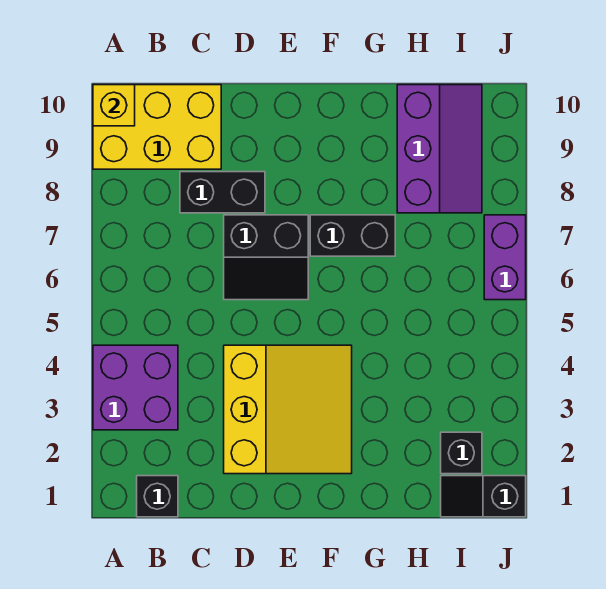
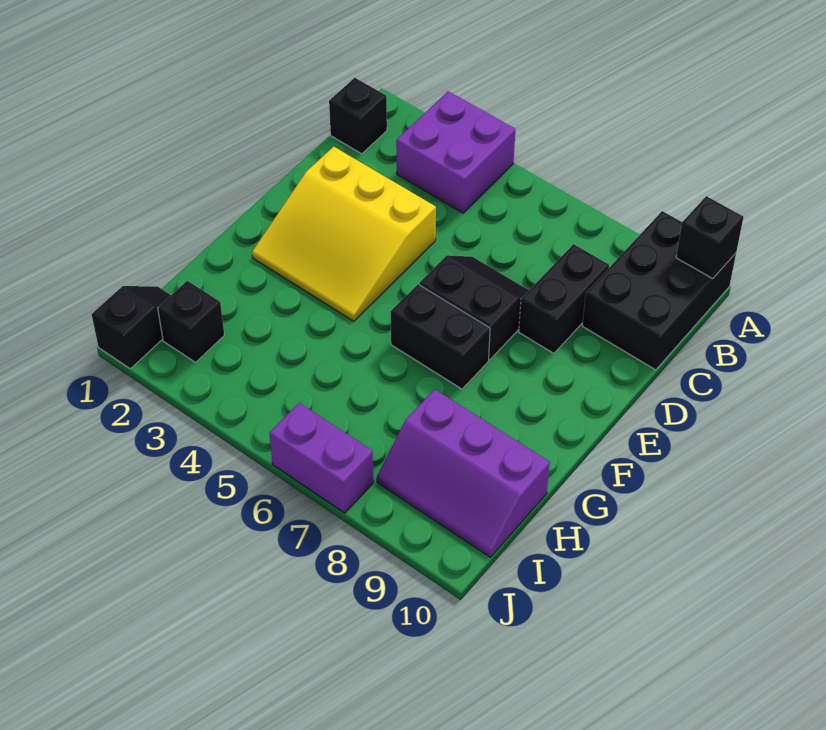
yellow 2x3 brick [93,85,221,169] -> black 2x3 brick [582,211,736,370]
yellow 1x1 brick [93,85,135,126] -> black 1x1 brick [676,196,744,279]
black 2x2 slope [224,215,308,300] -> black 2x2 slope turned to [419,255,529,360]
black 1x2 brick [310,215,395,256] -> black 1x2 brick turned to [391,284,490,389]

